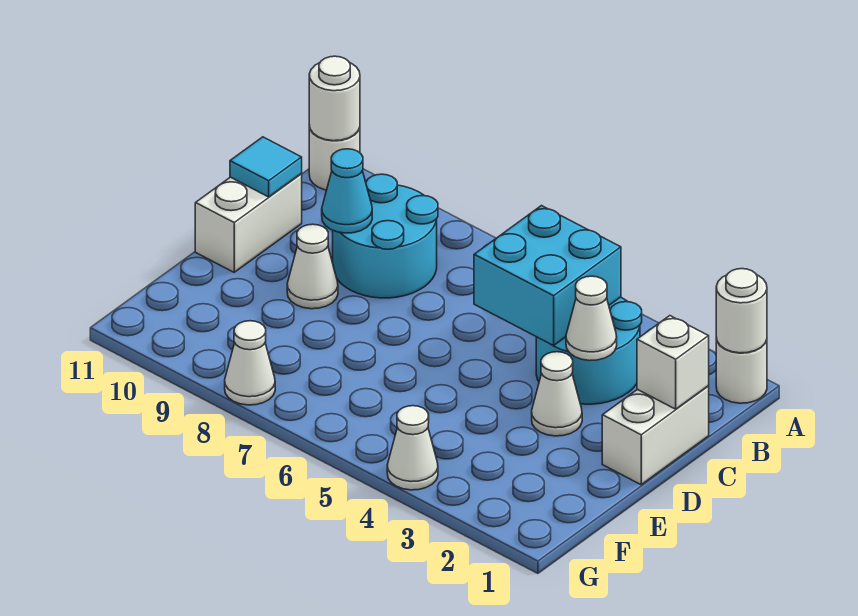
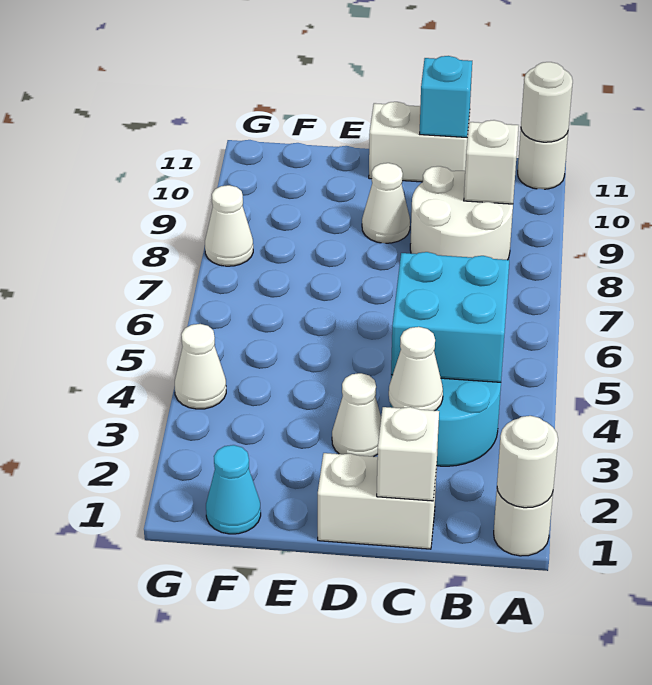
cyan 2x2 round brick [333,174,438,298] -> white 2x2 round brick [410,166,513,260]
none -> white 1x1 brick [464,120,519,204]
cyan 1x1 cone [322,149,372,233] -> cyan 1x1 cone moved to [206,445,261,534]
cyan 1x1 tile [230,137,302,197] -> cyan 1x1 brick [420,56,472,137]

